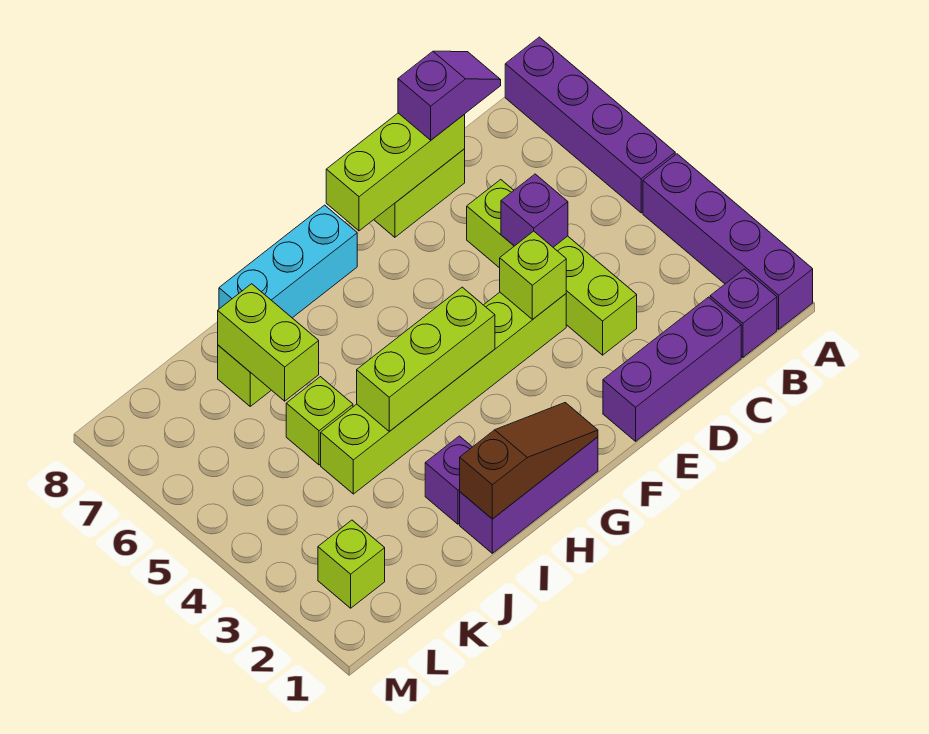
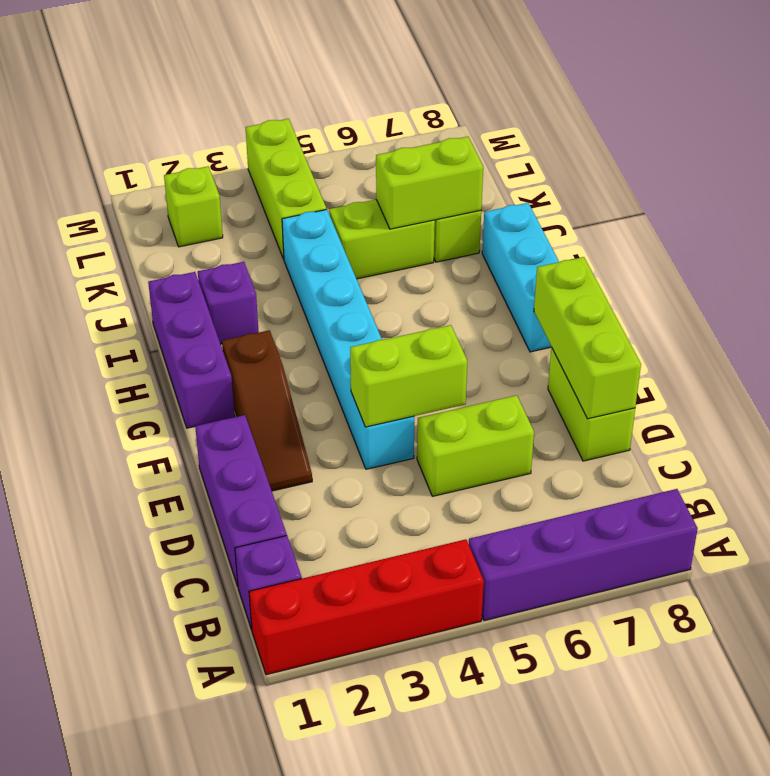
purple 1x4 brick [643,154,813,329] -> red 1x4 brick [249,539,484,675]
purple 1x2 slope [398,51,501,140] -> none
lime 1x4 brick [467,180,637,355] -> lime 1x2 brick [417,395,534,496]
purple 1x1 brick [501,174,568,247] -> none
lime 1x6 brick [321,292,566,494] -> cyan 1x6 brick [282,209,414,469]
lime 1x1 brick [500,231,566,319] -> lime 1x2 brick [350,325,467,427]
brown 1x3 slope [460,403,598,519] -> brown 1x3 slope moved to [222,330,312,491]
lime 1x3 brick [357,287,495,431] -> lime 1x3 brick moved to [246,119,326,259]
lime 1x1 brick [286,377,353,465] -> lime 1x2 brick [329,200,435,279]

